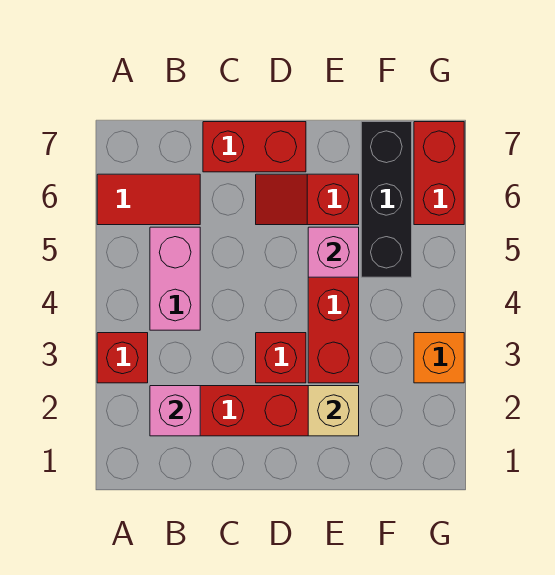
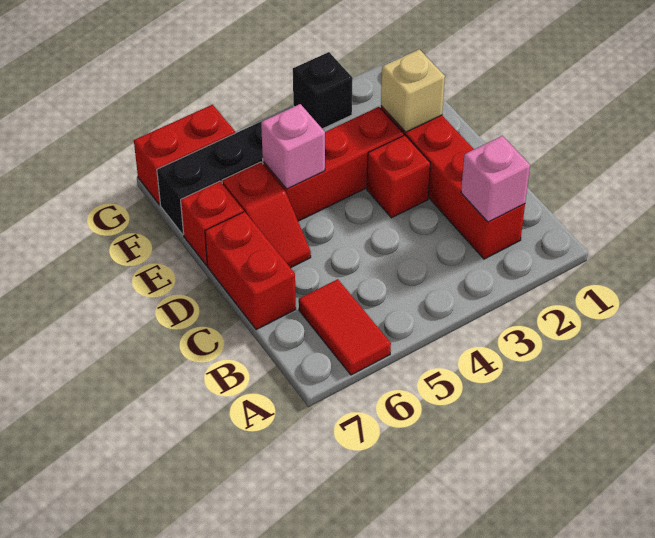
red 1x1 brick [97,333,148,383] -> red 1x1 brick moved to [181,181,244,265]
pink 1x2 brick [150,227,200,330] -> none
orange 1x1 brick [414,333,464,383] -> black 1x1 brick [293,52,353,129]

